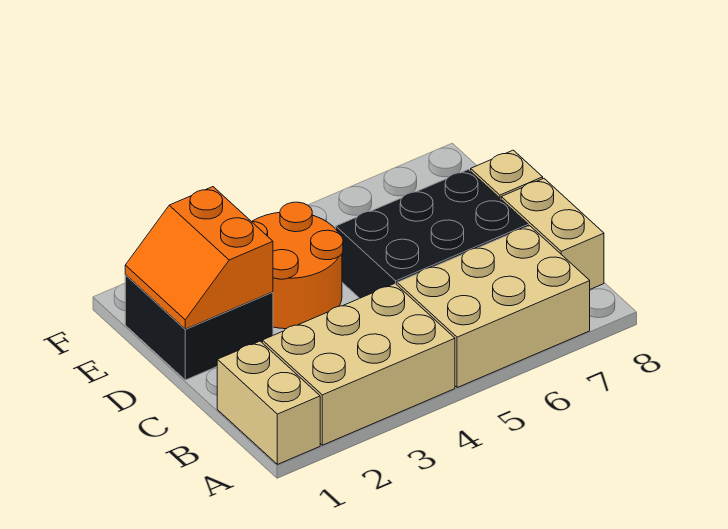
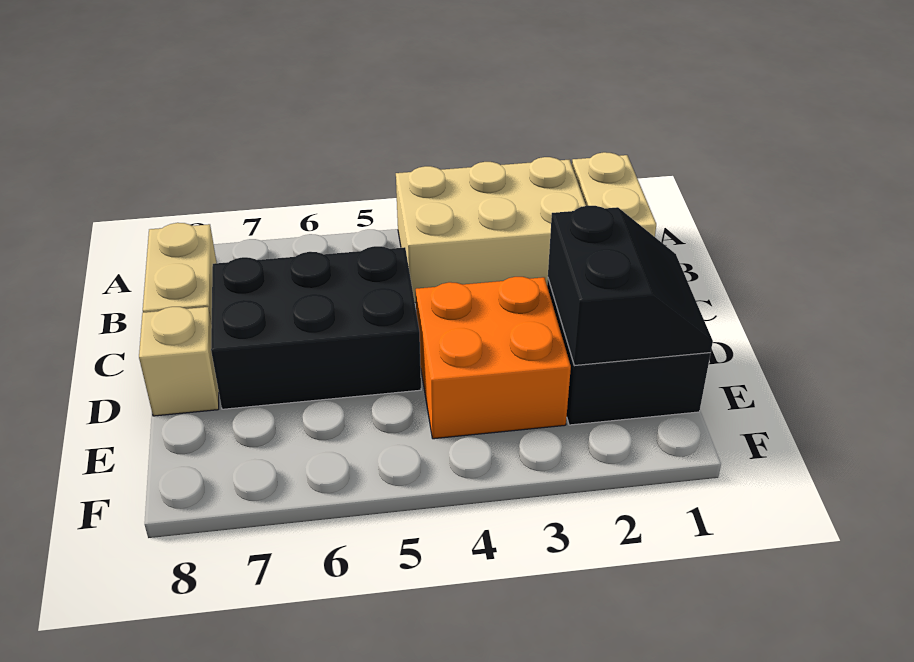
tan 2x3 brick [397,226,590,388] -> none
orange 2x2 slope [125,187,273,329] -> black 2x2 slope [548,206,713,365]
orange 2x2 round brick [252,202,343,329] -> orange 2x2 brick [416,277,571,439]

